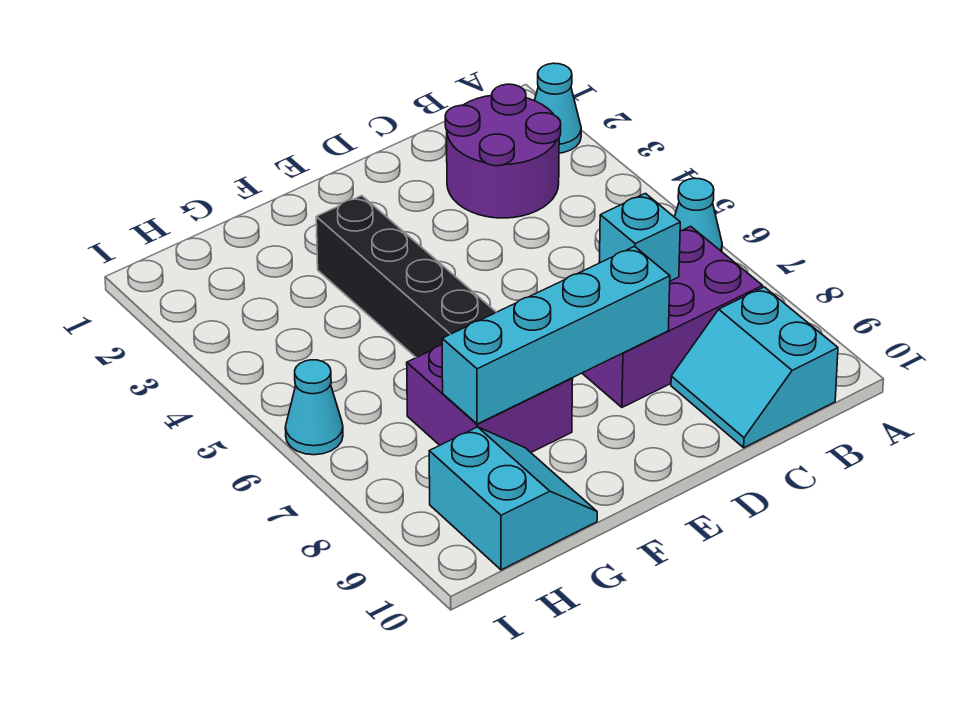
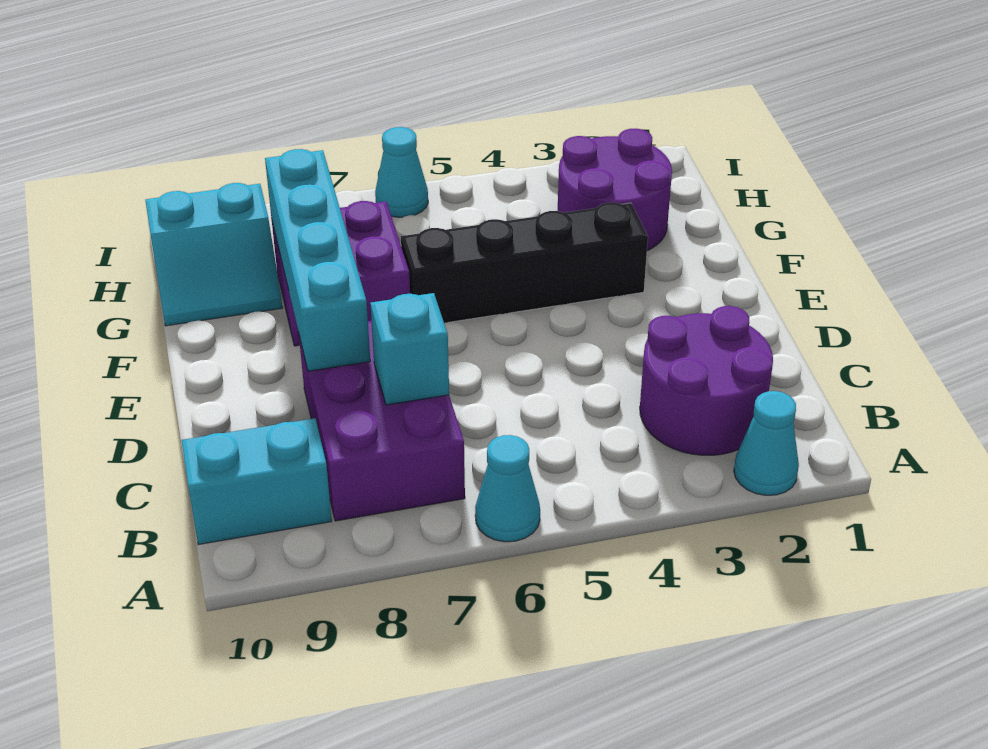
none -> purple 2x2 round brick [558,129,672,251]

